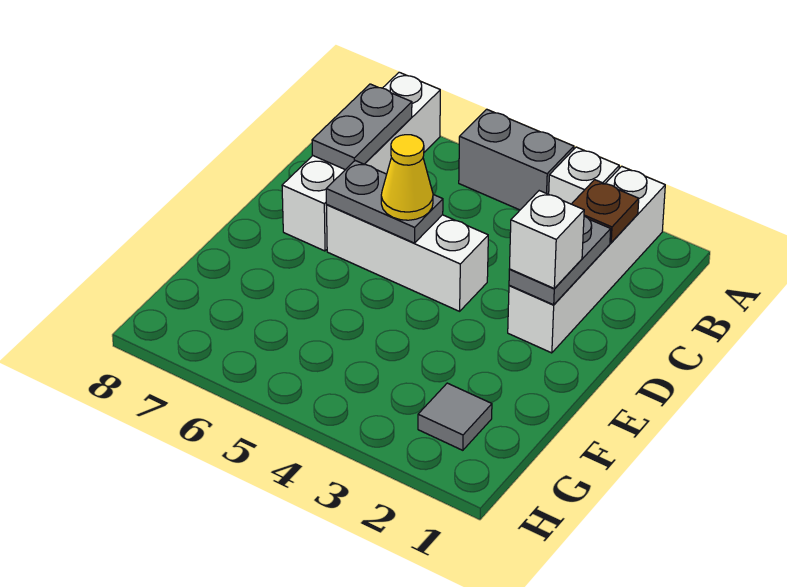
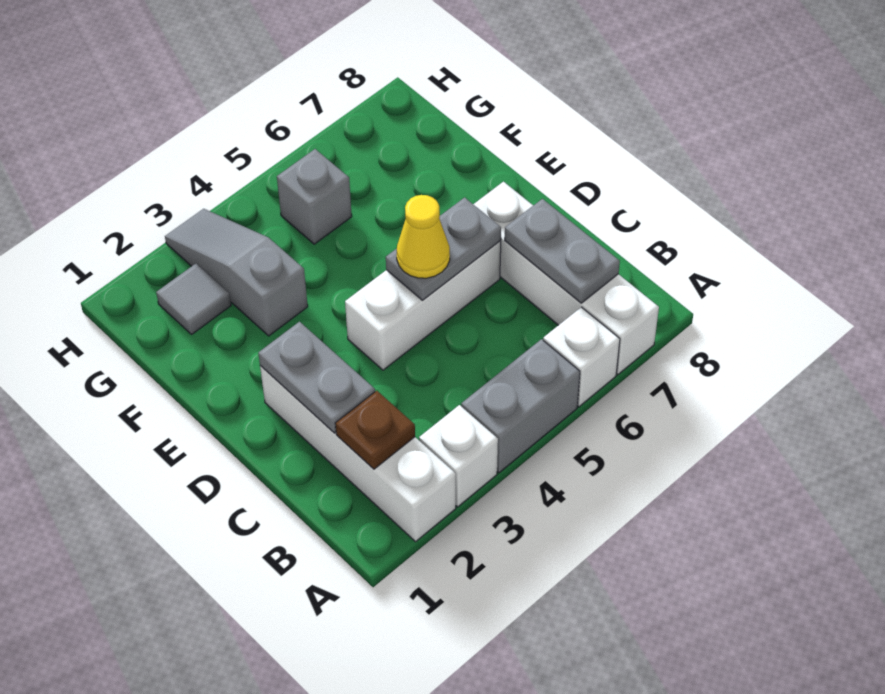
white 1x1 brick [510,191,584,289] -> white 1x1 brick moved to [543,307,620,407]
none -> grey 1x3 slope [165,209,308,336]
none -> grey 1x1 brick [277,149,352,244]

